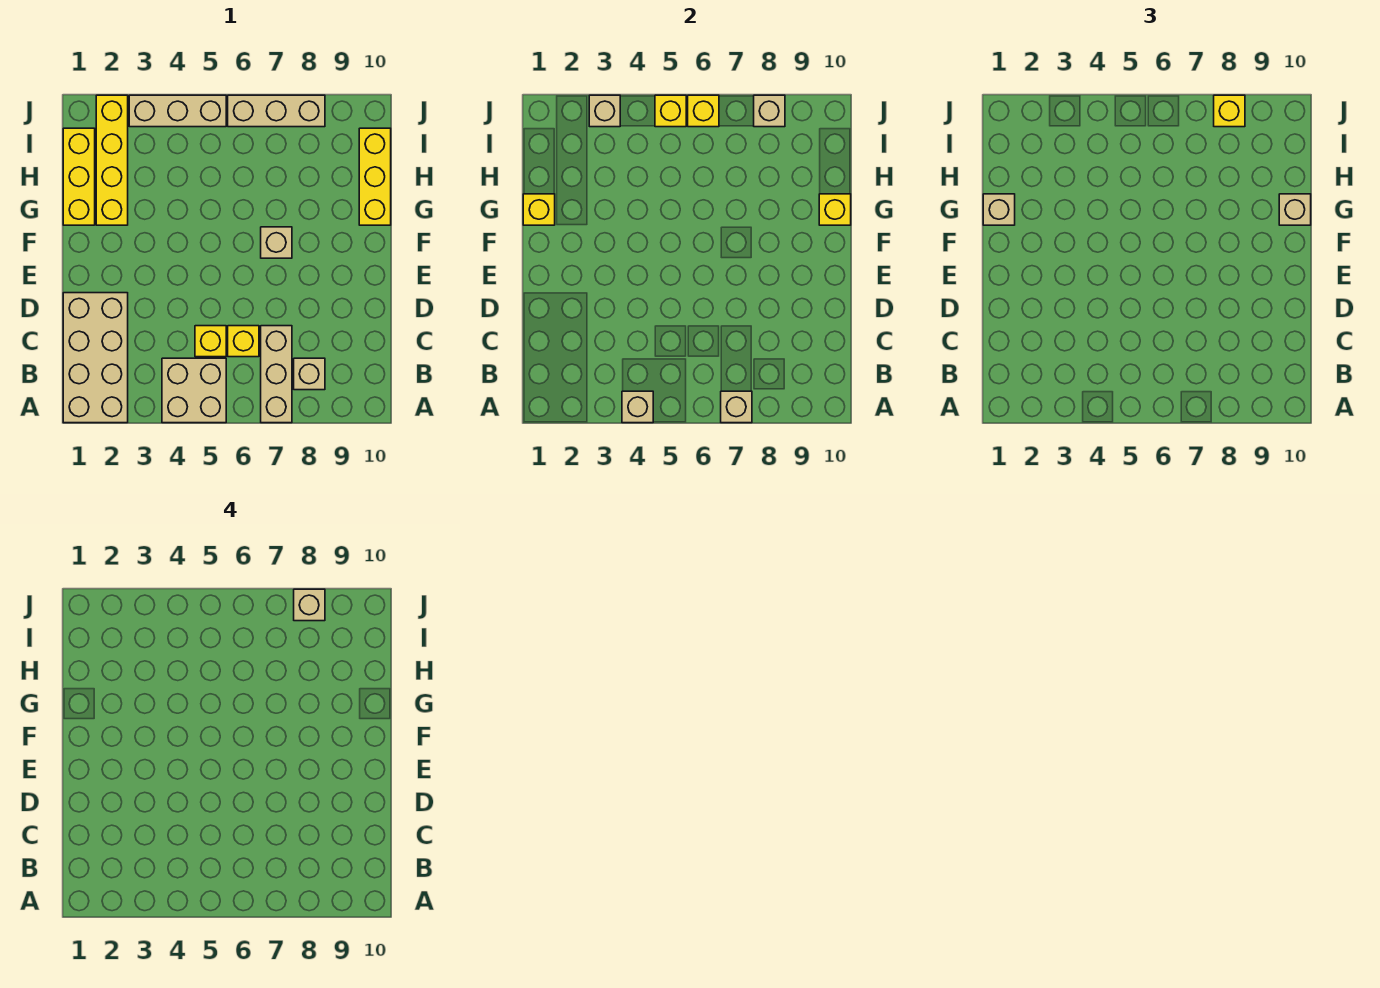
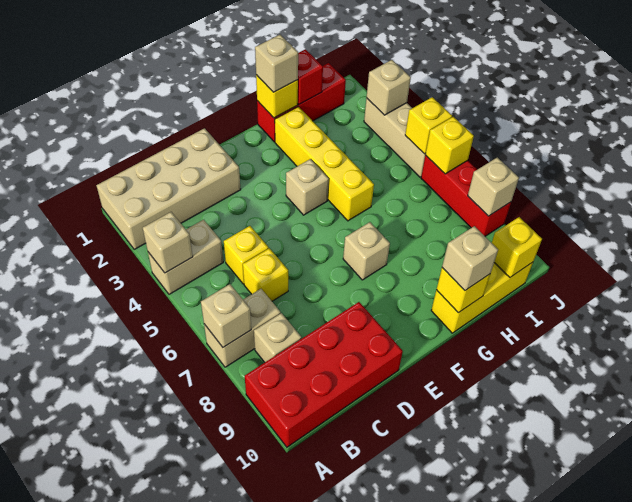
tan 2x2 brick [162,358,226,423] -> tan 1x2 brick [148,220,223,294]
tan 1x3 brick [261,326,292,423] -> tan 1x2 brick [204,289,281,367]
none -> red 2x4 brick [245,302,403,447]
yellow 1x3 brick [63,128,95,225] -> red 1x3 brick [257,63,346,142]
yellow 1x4 brick [96,95,128,225] -> yellow 1x4 brick turned to [275,107,374,221]
none -> red 1x1 brick [298,49,323,104]
tan 1x3 brick [228,95,325,127] -> red 1x3 brick [421,155,511,236]
yellow 1x1 brick [1214,95,1245,127] -> yellow 1x1 brick moved to [492,217,542,277]
tan 1x1 brick [294,589,325,621] -> tan 1x1 brick moved to [286,159,329,215]

